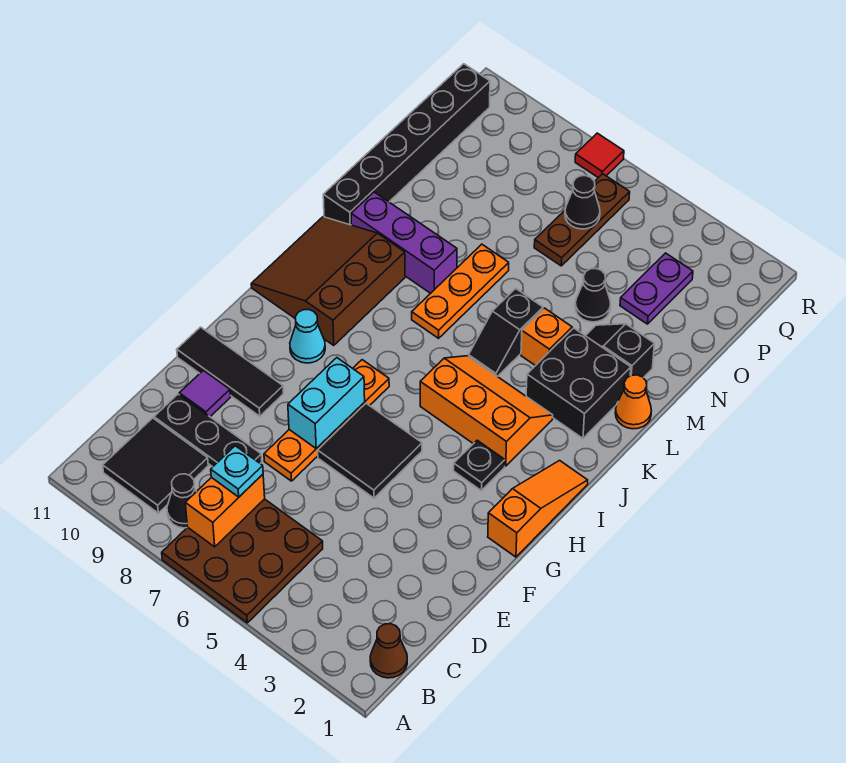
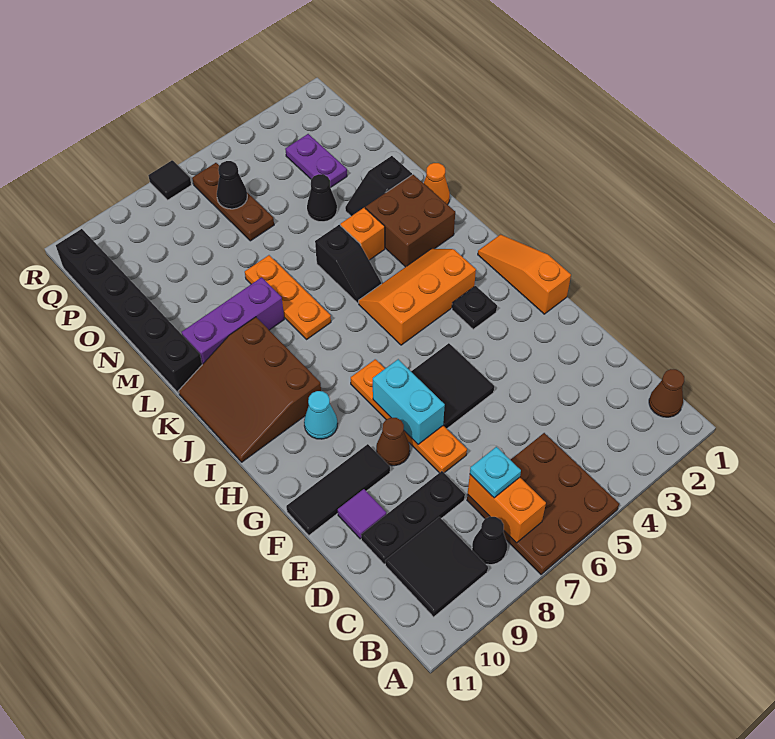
none -> brown 1x1 cone [376,418,410,466]
black 2x2 brick [526,328,631,438] -> brown 2x2 brick [365,175,455,267]
red 1x1 tile [575,133,624,178] -> black 1x1 tile [148,160,191,200]

